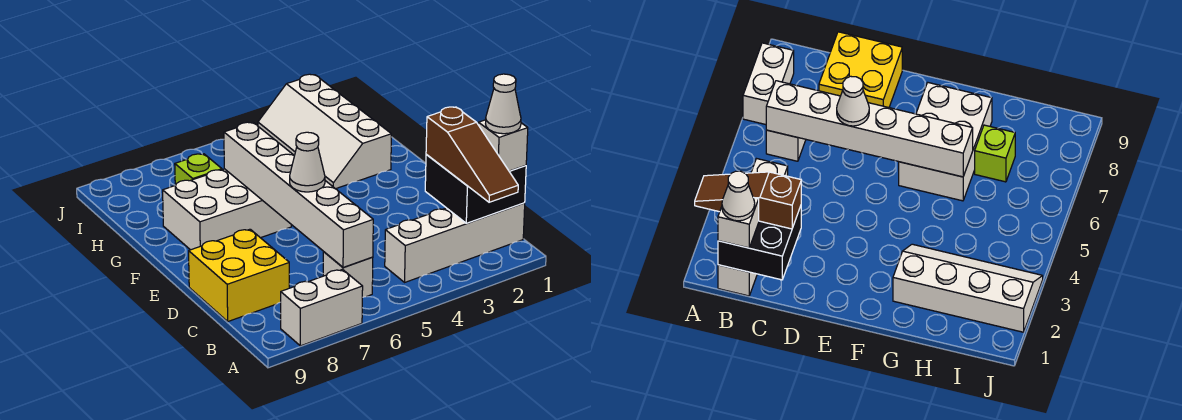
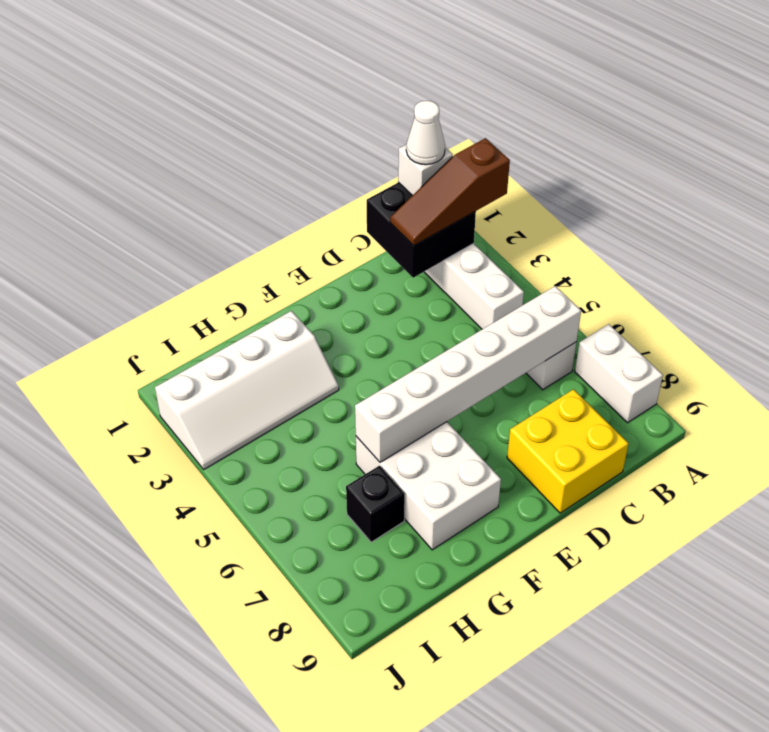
brown 1x3 slope [426,107,518,202] -> brown 1x3 slope turned to [390,138,510,246]
white 1x1 cone [290,132,325,192] -> none
lime 1x1 brick [175,154,222,185] -> black 1x1 brick [346,466,405,542]

